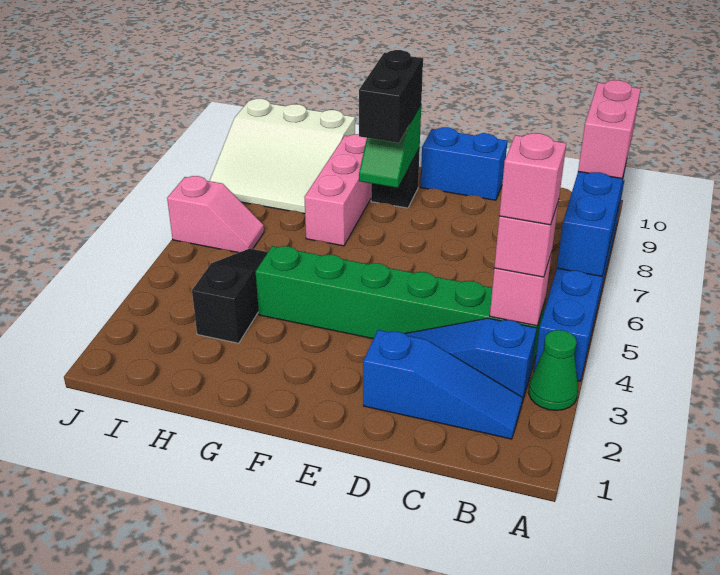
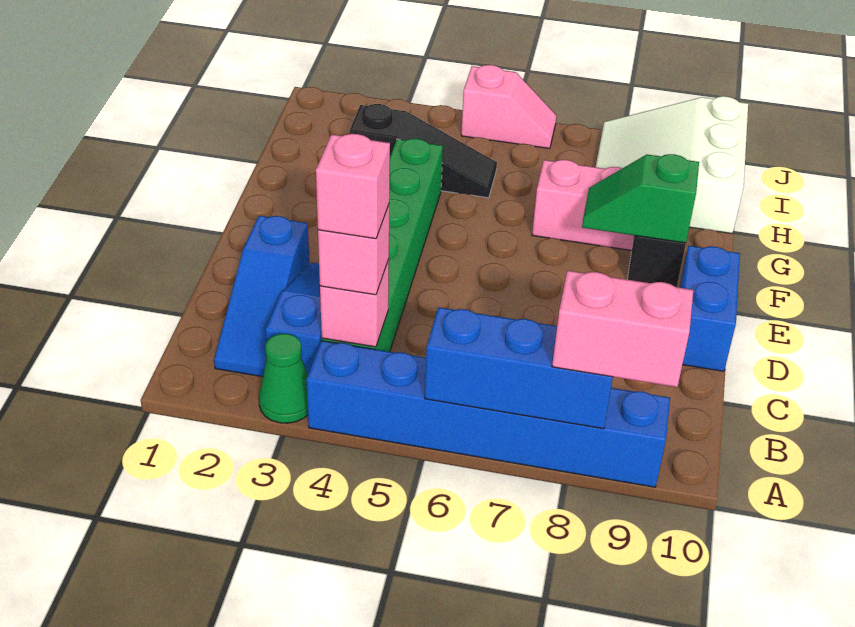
black 1x2 brick [359,50,423,143] -> none
pink 1x2 slope [167,176,264,253] -> pink 1x2 slope turned to [461,65,557,149]

